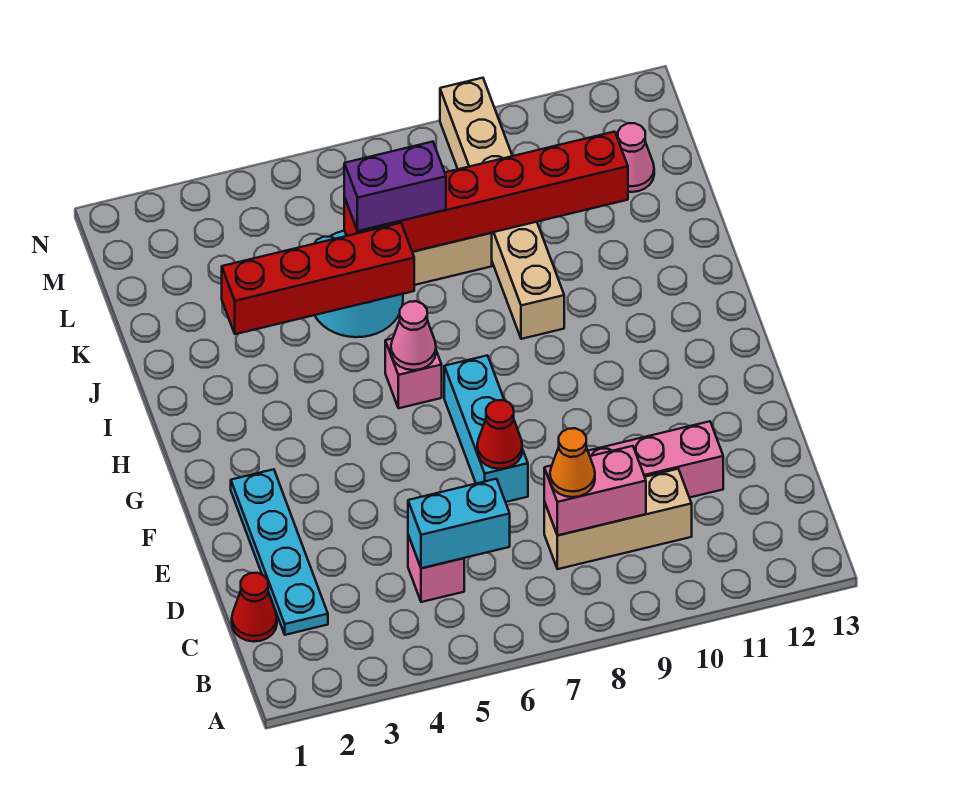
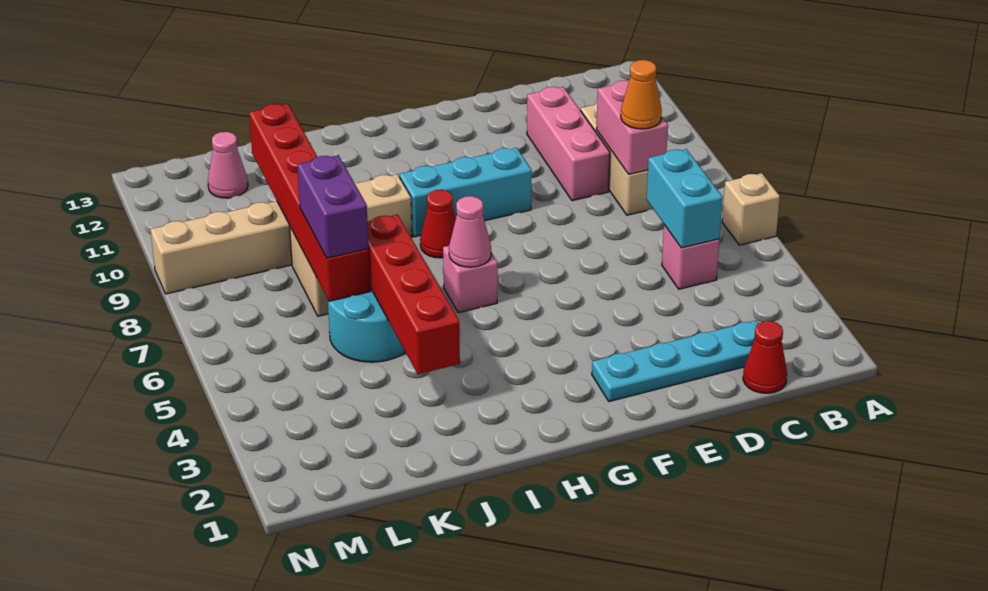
none -> tan 1x1 brick [722,173,780,245]
cyan 1x3 brick [444,355,528,502] -> cyan 1x3 brick moved to [400,148,532,237]
red 1x1 cone [477,400,522,469] -> red 1x1 cone moved to [420,190,456,258]

